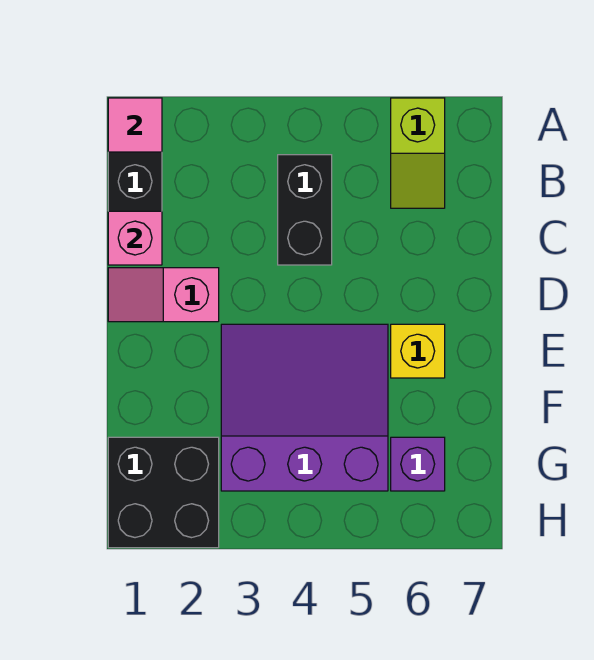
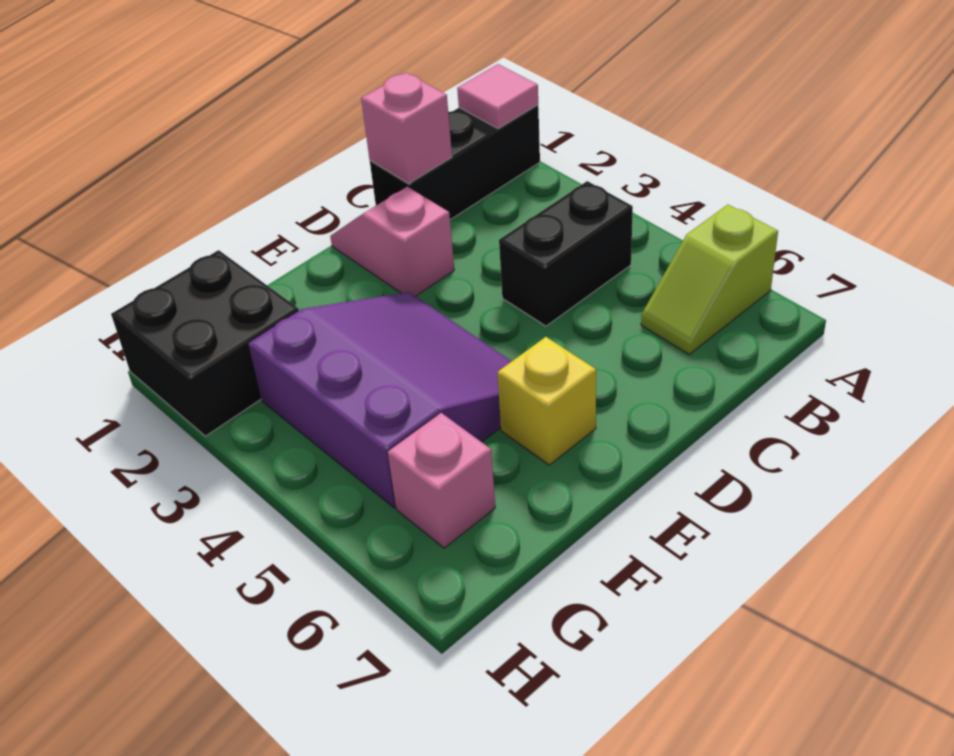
purple 1x1 brick [391,437,445,491] -> pink 1x1 brick [388,413,495,548]

